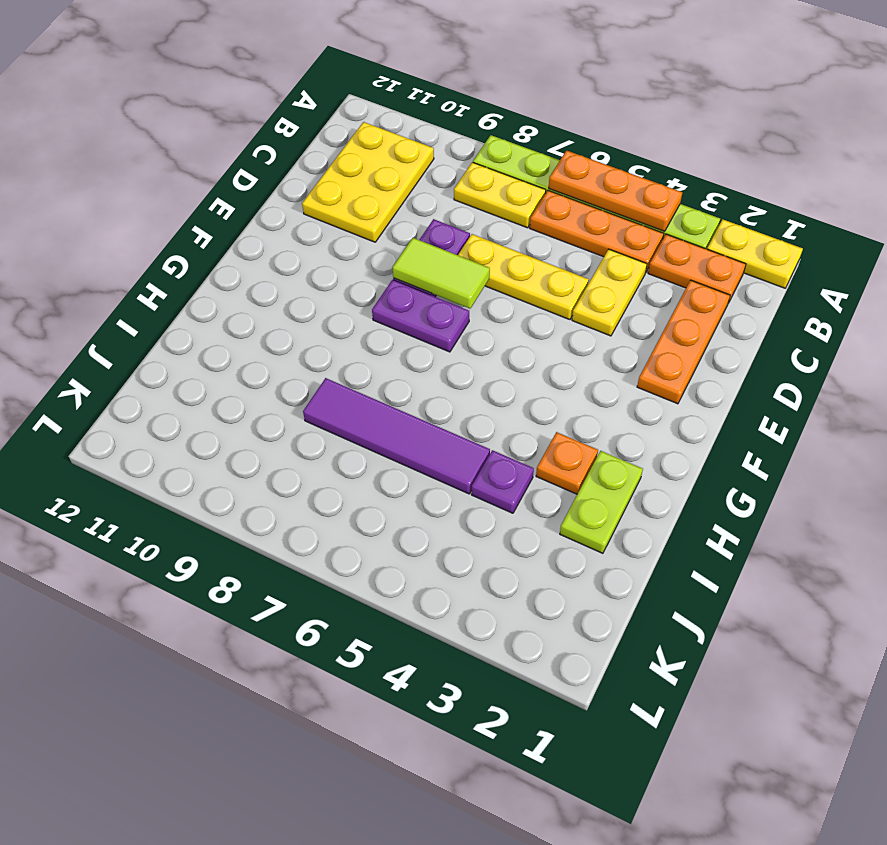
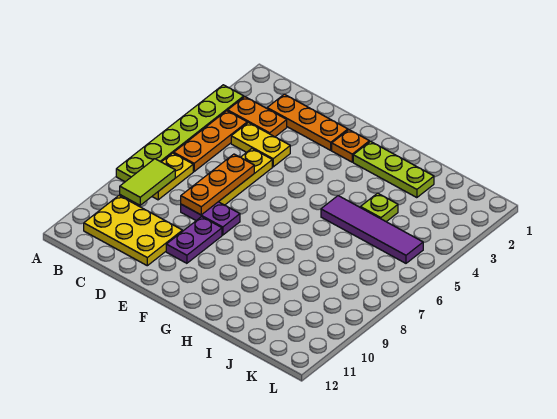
yellow 1x2 plate [707,219,803,288] -> none
orange 1x3 plate [549,151,682,231] -> orange 1x3 plate moved to [181,154,254,215]
orange 1x2 plate [648,234,746,303] -> orange 1x2 plate turned to [228,97,287,137]
lime 1x2 tile [392,238,490,309] -> lime 1x2 tile moved to [120,159,175,205]
purple 1x2 plate [372,280,469,352] -> purple 1x2 plate moved to [166,217,222,263]
lime 1x2 plate [560,451,643,553] -> lime 1x3 plate [353,141,434,198]
orange 1x1 plate [536,432,598,494] -> orange 1x1 plate moved to [332,130,369,162]
purple 1x1 plate [472,450,534,513] -> lime 1x1 plate [360,193,398,222]
purple 1x4 tile [303,378,490,494] -> purple 1x4 tile turned to [321,196,423,263]

